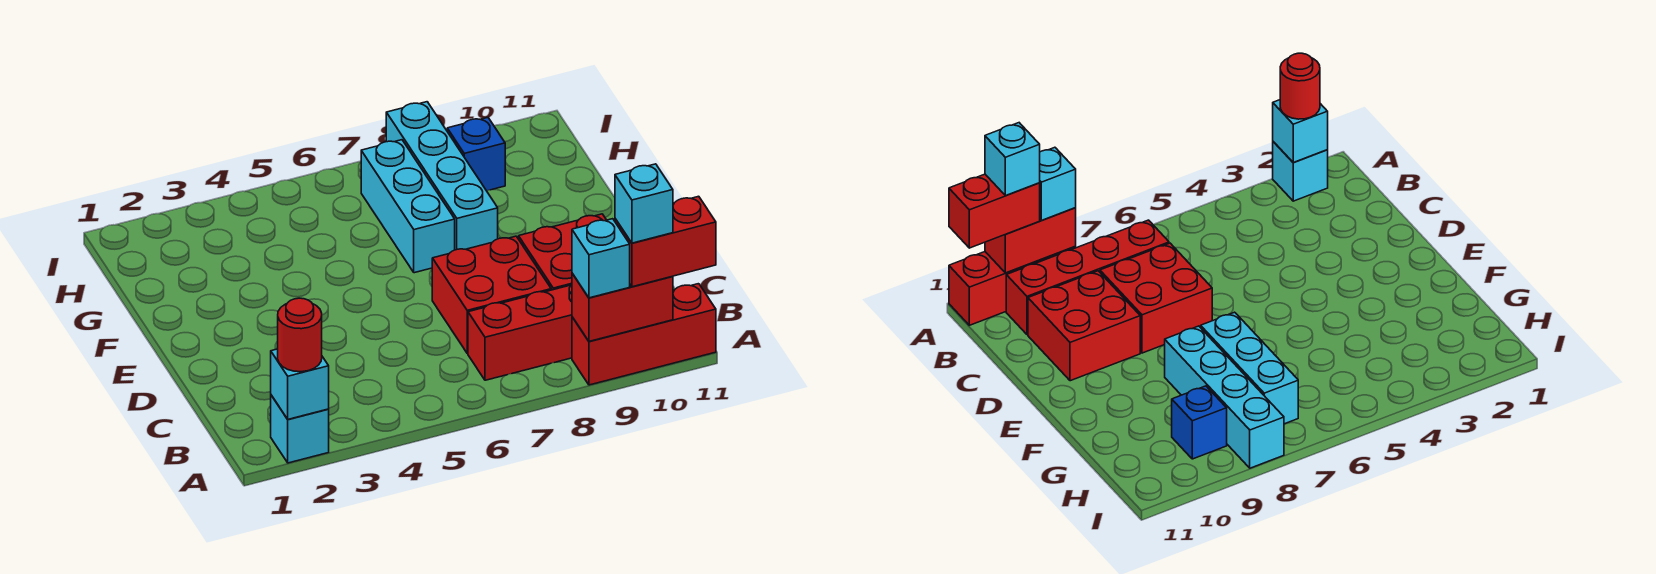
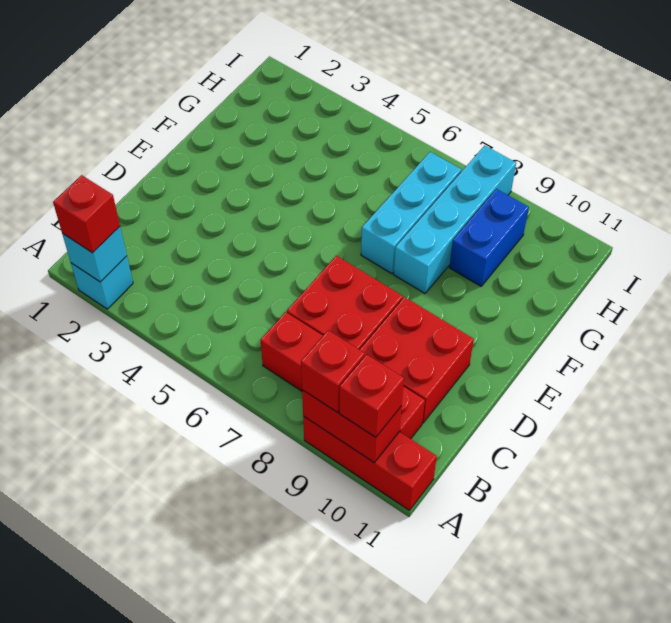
red 1x1 round brick [278,298,322,372] -> red 1x1 brick [53,175,120,253]
cyan 1x1 brick [572,219,630,298] -> red 1x1 brick [301,330,365,413]
red 1x2 brick [615,196,716,287] -> red 1x1 brick [339,355,404,437]
cyan 1x1 brick [615,164,673,243] -> none
blue 1x1 brick [447,118,505,191] -> blue 1x2 brick [449,189,529,286]

